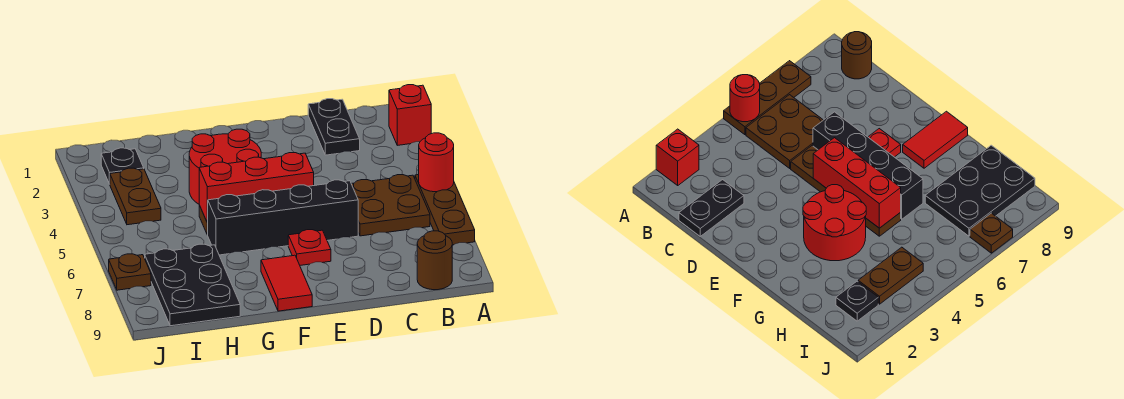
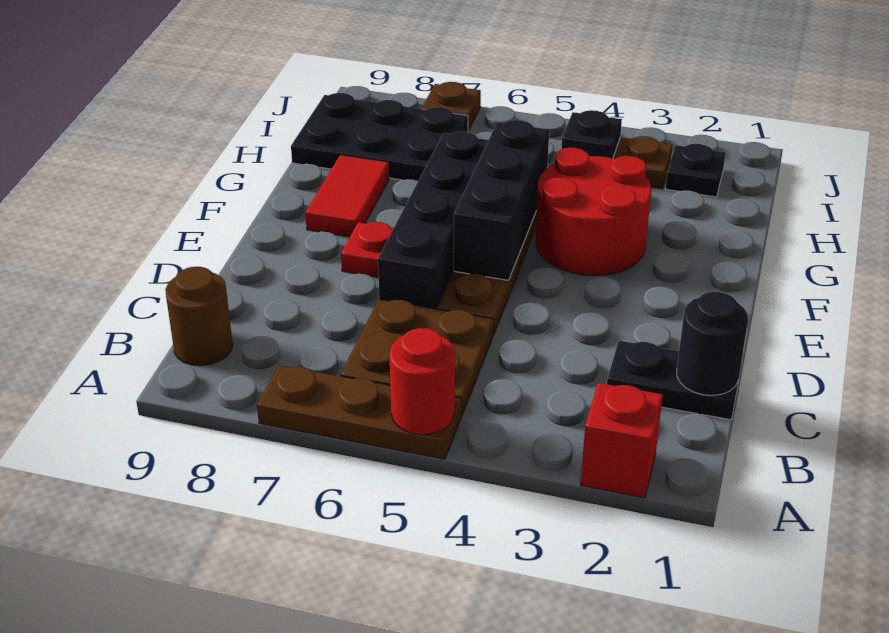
none -> black 1x1 round brick [677,292,748,396]
red 1x3 brick [199,153,314,223] -> black 1x3 brick [454,120,549,280]
red 1x2 tile [261,255,312,311] -> red 1x2 tile turned to [305,155,389,237]
none -> black 1x1 plate [561,110,622,158]

